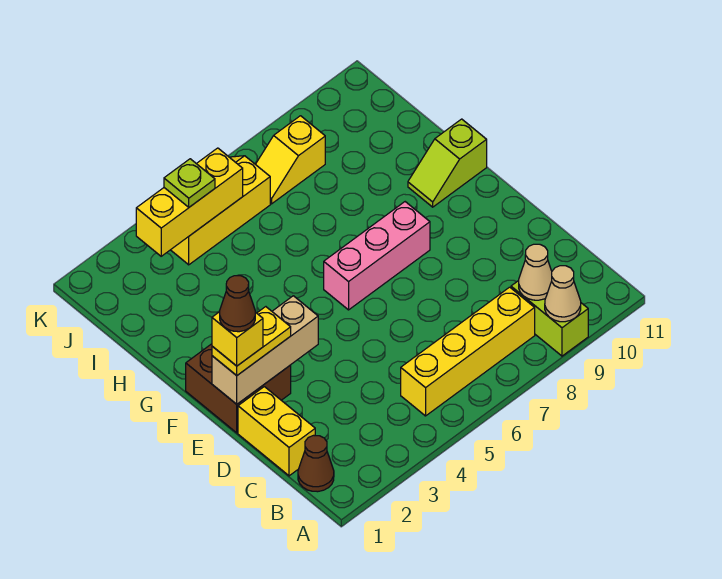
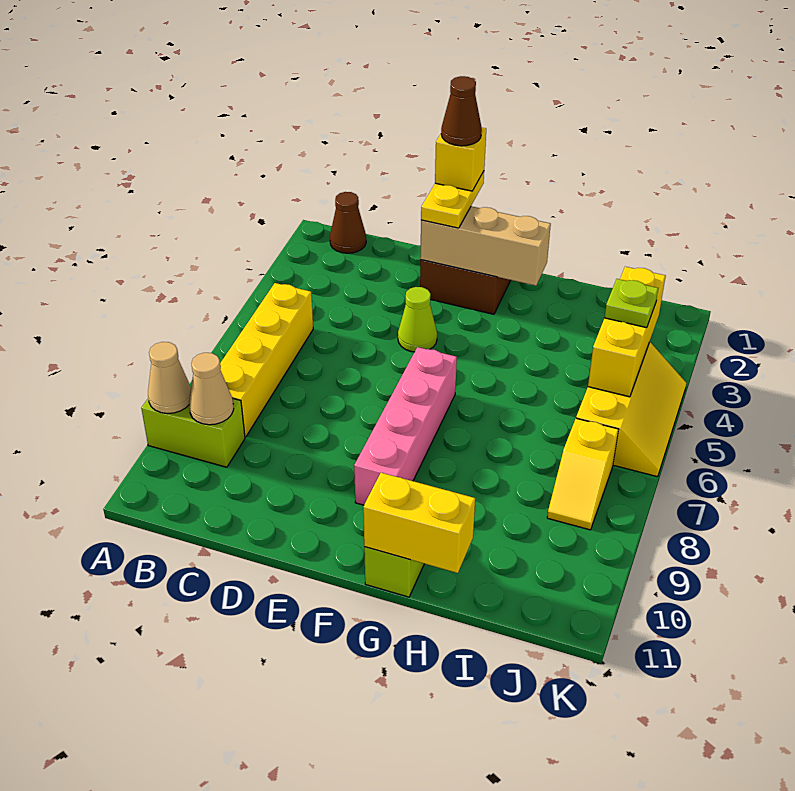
yellow 1x2 brick [238,387,315,476] -> yellow 1x2 brick moved to [363,473,475,573]
tan 1x3 brick [212,296,318,404] -> tan 1x3 brick turned to [420,206,551,286]
none -> lime 1x1 cone [398,287,437,352]
pink 1x3 brick [324,202,430,310] -> pink 1x4 brick [354,347,457,505]
yellow 1x2 slope [256,116,325,204] -> yellow 1x2 slope turned to [547,418,619,530]

